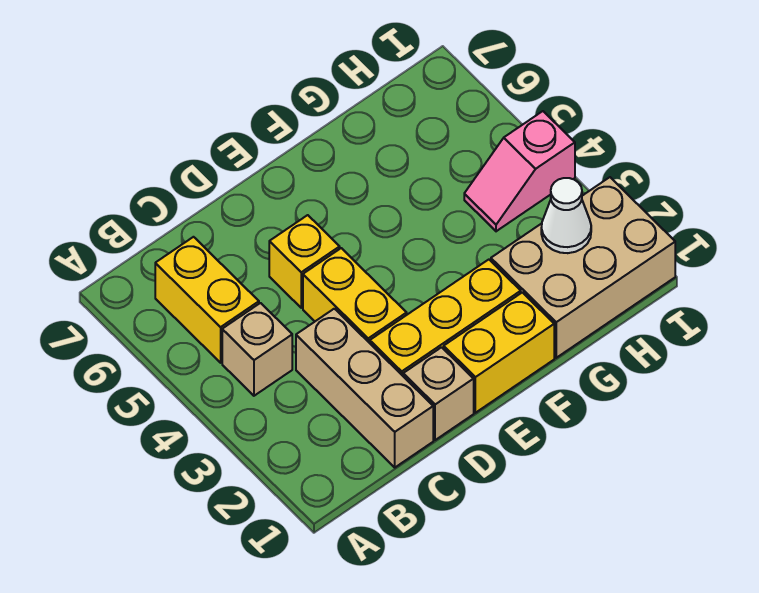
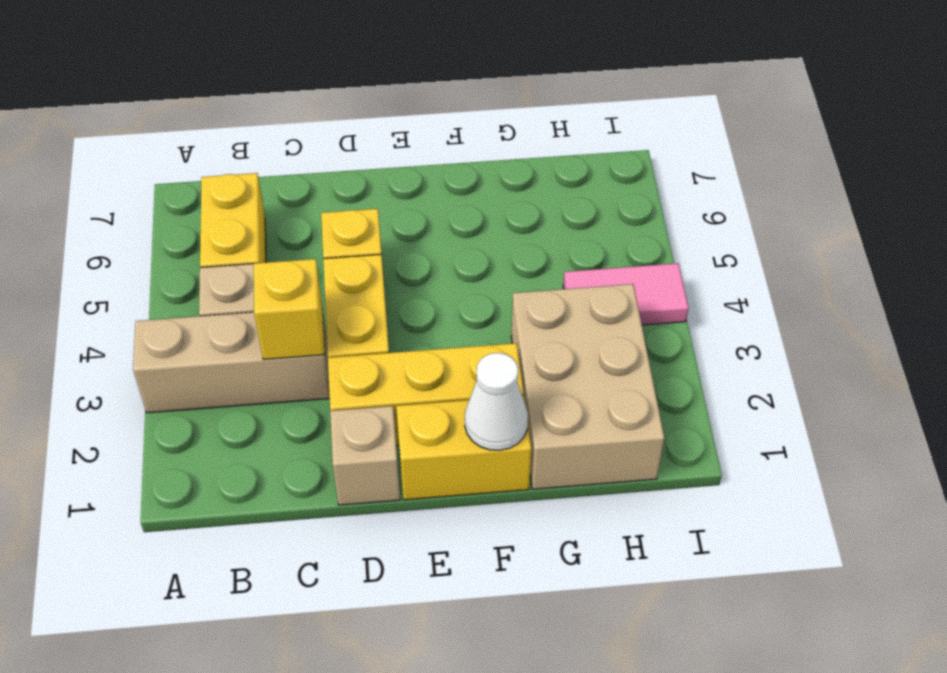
tan 1x3 brick [296,309,433,467] -> tan 1x3 brick turned to [133,312,330,413]
none -> yellow 1x1 brick [254,259,325,359]
tan 2x3 brick [491,177,675,358] -> tan 2x3 brick turned to [511,284,664,489]
white 1x1 cone [541,178,591,253] -> white 1x1 cone moved to [465,353,528,450]
pink 1x2 slope [464,111,575,231] -> pink 1x2 tile [563,263,689,325]

